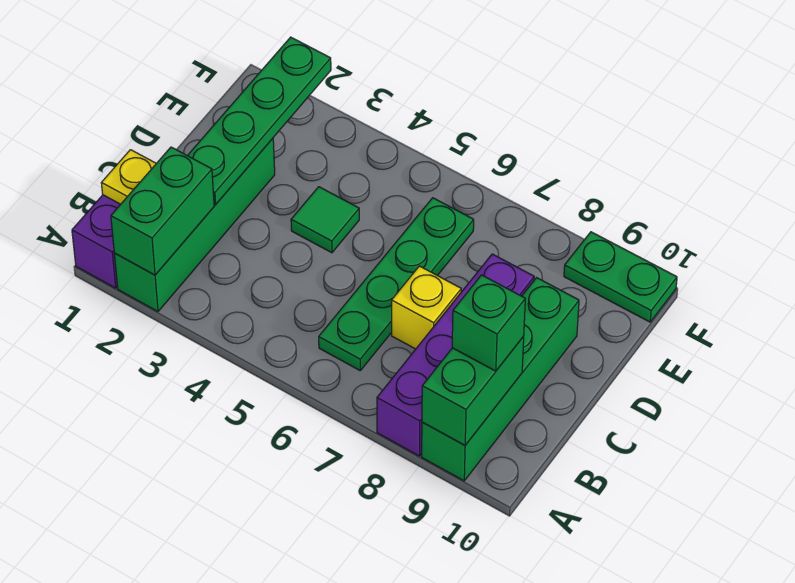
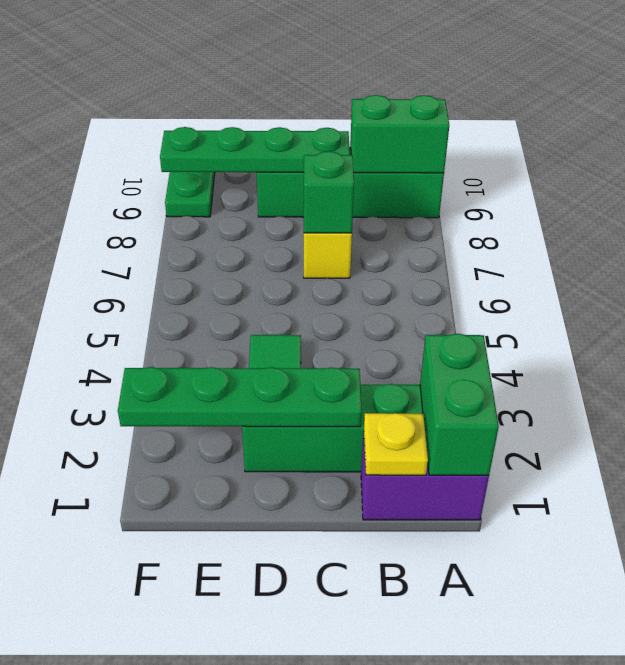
green 1x2 brick [111,147,214,275] -> green 1x2 brick turned to [420,334,499,475]
purple 1x4 brick [377,254,534,456] -> none
green 1x4 plate [319,198,474,370] -> green 1x4 plate moved to [160,127,350,172]
green 1x1 brick [452,275,525,371] -> green 1x1 brick moved to [304,151,354,233]

